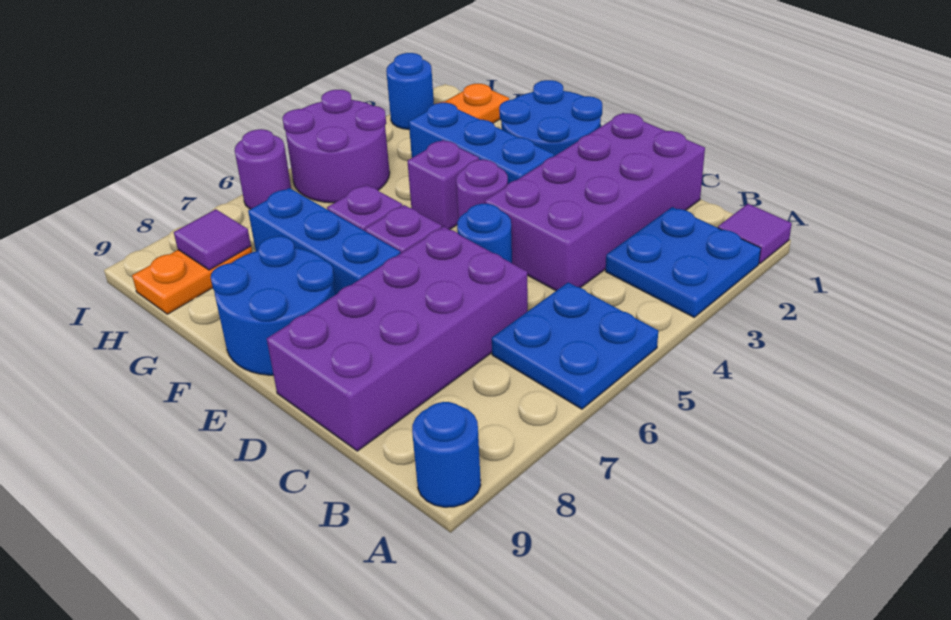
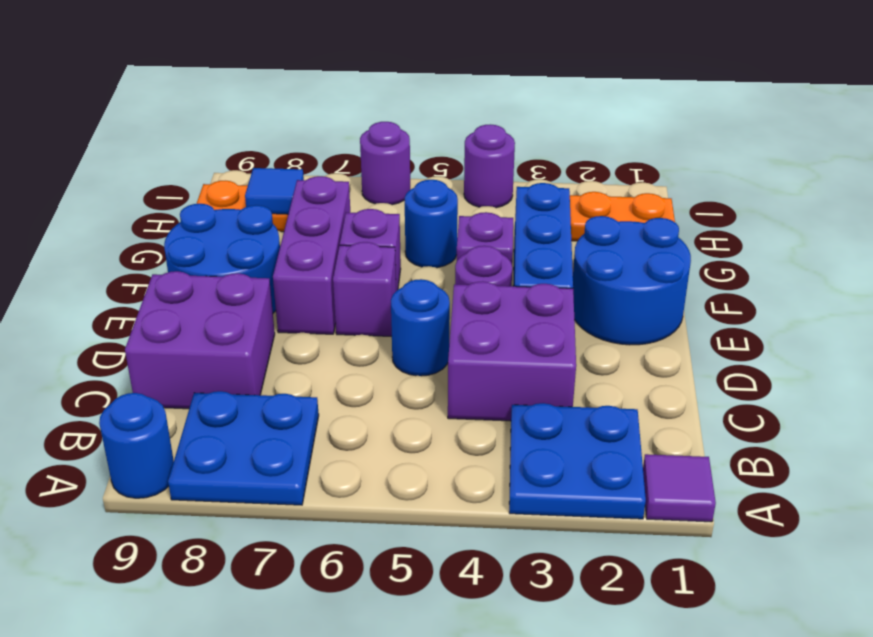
blue 2x2 plate [492,282,658,409] -> blue 2x2 plate moved to [168,391,319,505]
purple 2x4 brick [485,113,705,291] -> purple 2x2 brick [448,281,576,421]
purple 2x4 brick [267,226,528,451] -> purple 2x2 brick [125,271,275,409]
blue 1x3 brick [248,188,401,295] -> purple 1x3 brick [273,176,350,334]
purple 2x2 round brick [283,90,390,203] -> purple 1x1 round brick [464,124,515,208]
purple 1x1 tile [174,209,251,270] -> blue 1x1 tile [245,168,304,214]
blue 1x1 round brick [386,53,434,129] -> blue 1x1 round brick moved to [405,180,458,268]

